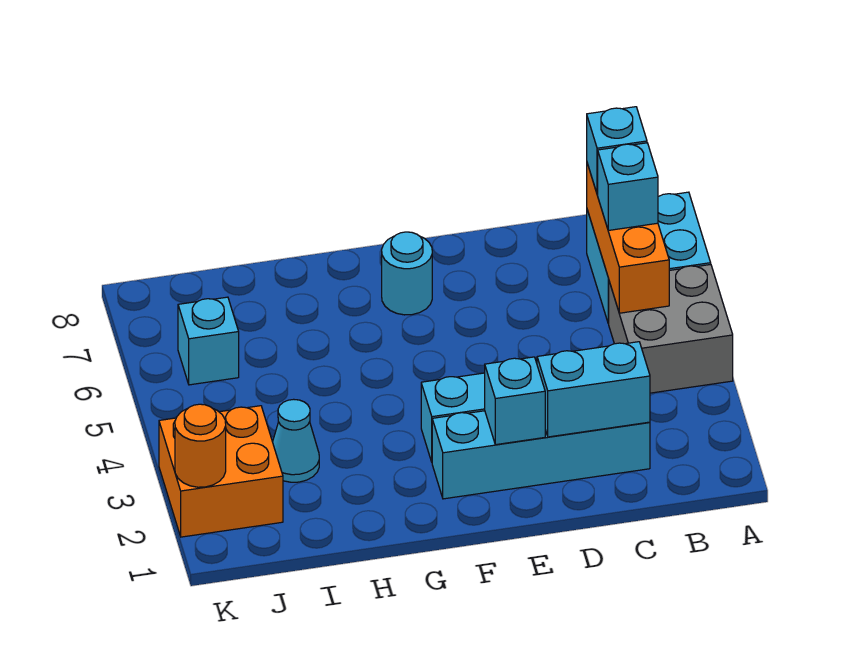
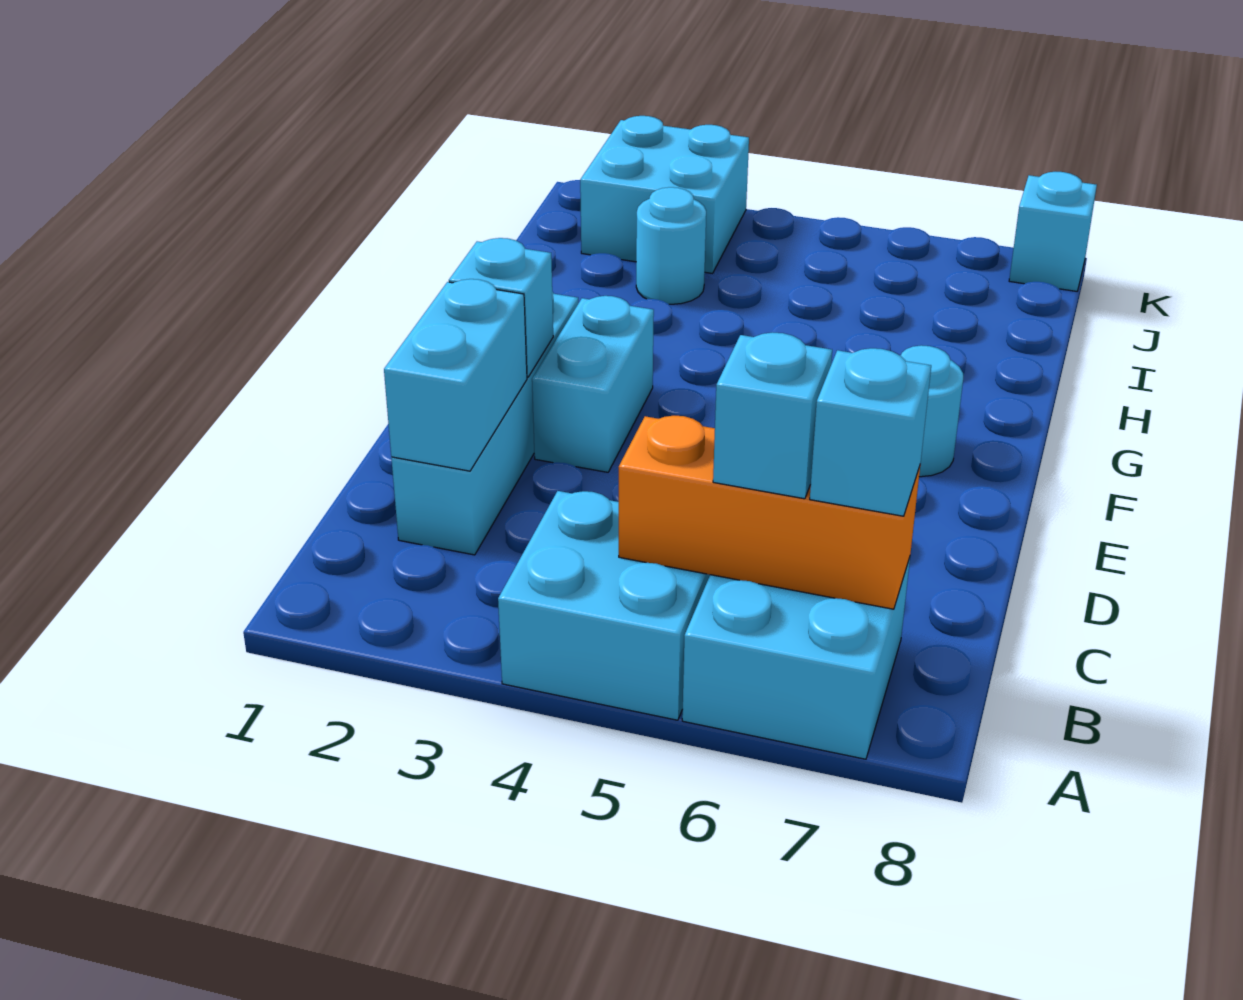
grey 2x2 brick [608,265,733,393] -> cyan 2x2 brick [498,491,710,720]
cyan 1x1 cone [273,399,319,482] -> cyan 1x1 round brick [636,187,706,304]
orange 2x2 brick [159,406,283,537] -> cyan 2x2 brick [580,116,749,273]
cyan 1x1 brick [178,297,239,385] -> cyan 1x1 brick moved to [1009,172,1097,291]
orange 1x1 round brick [175,404,226,487] -> none

